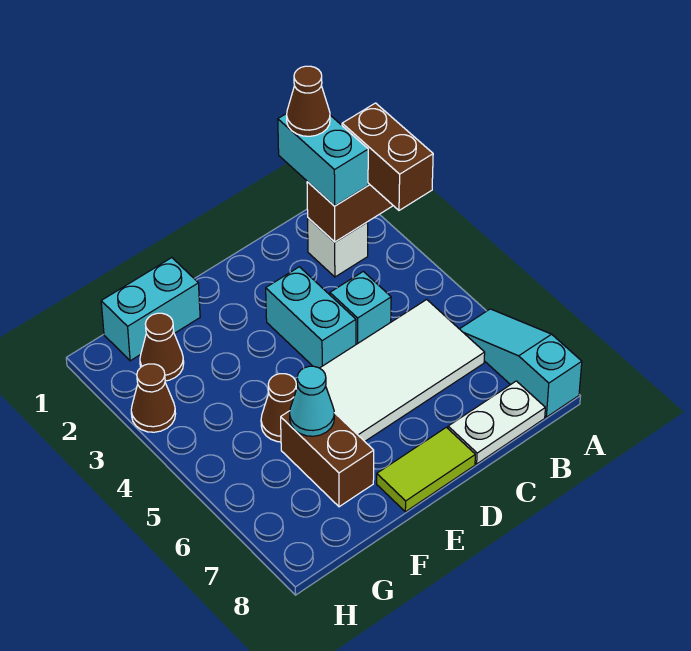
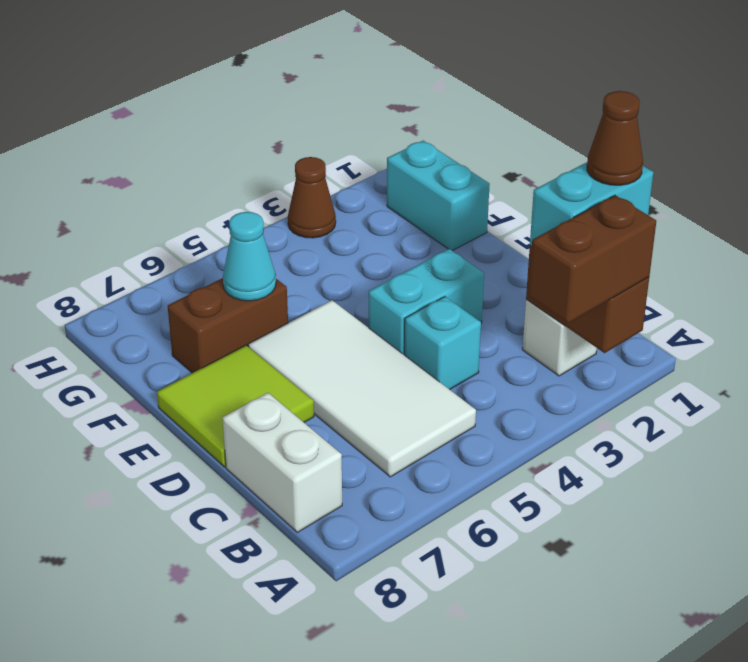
cyan 1x3 slope [460,309,582,417] -> none
white 1x2 plate [448,381,545,464] -> white 1x2 brick [222,393,342,532]
lime 1x2 tile [377,427,475,512] -> lime 2x2 tile [157,345,314,467]
brown 1x1 cone [261,374,296,442] -> none
brown 1x1 cone [140,313,184,381] -> none

